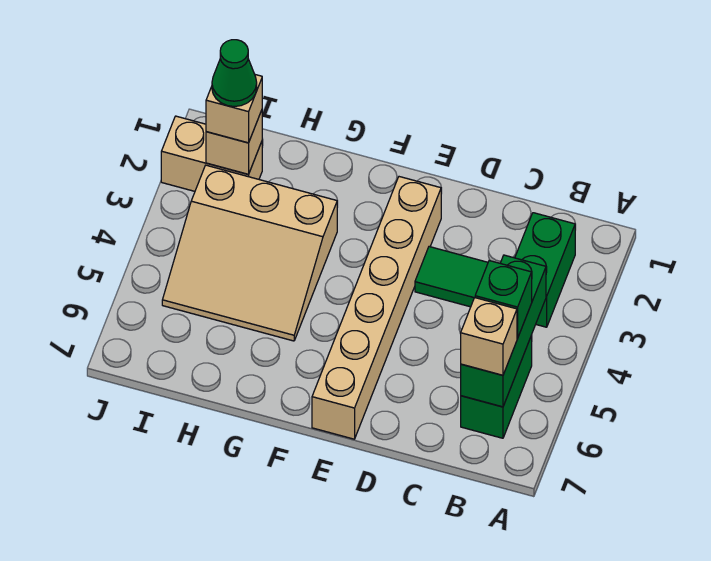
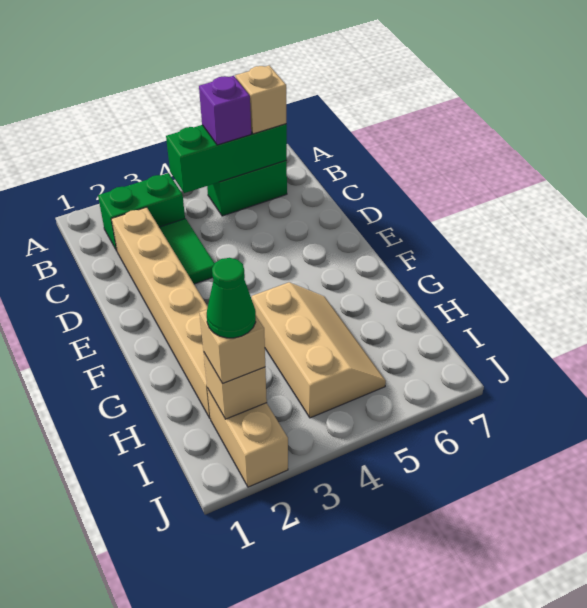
green 1x1 brick [475,261,532,338] -> purple 1x1 brick [199,76,251,145]
tan 1x6 brick [312,177,441,439] -> tan 1x6 brick turned to [111,207,210,418]
tan 3x3 slope [162,165,337,341] -> tan 2x3 slope [252,282,386,418]

